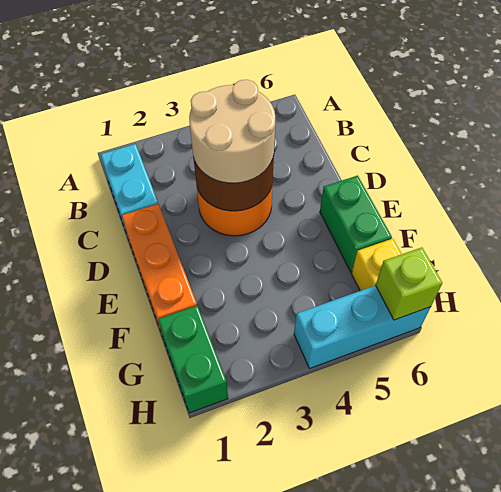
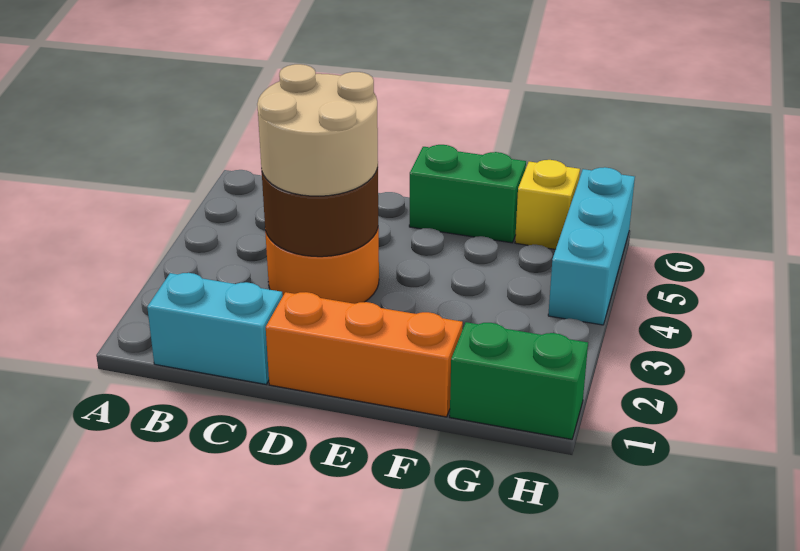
lime 1x1 brick [376,247,442,320] -> none

